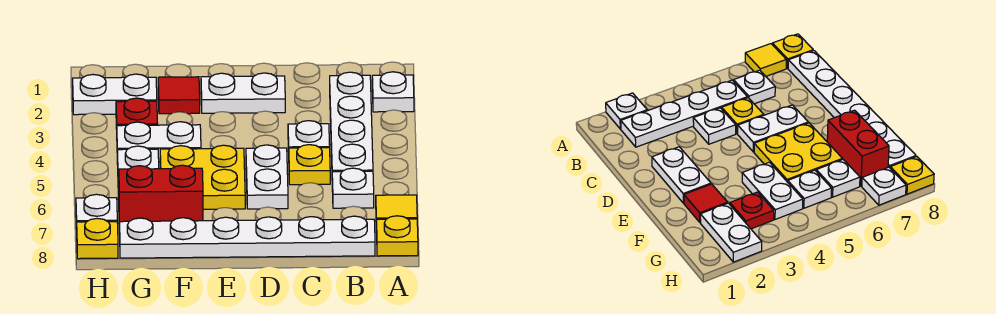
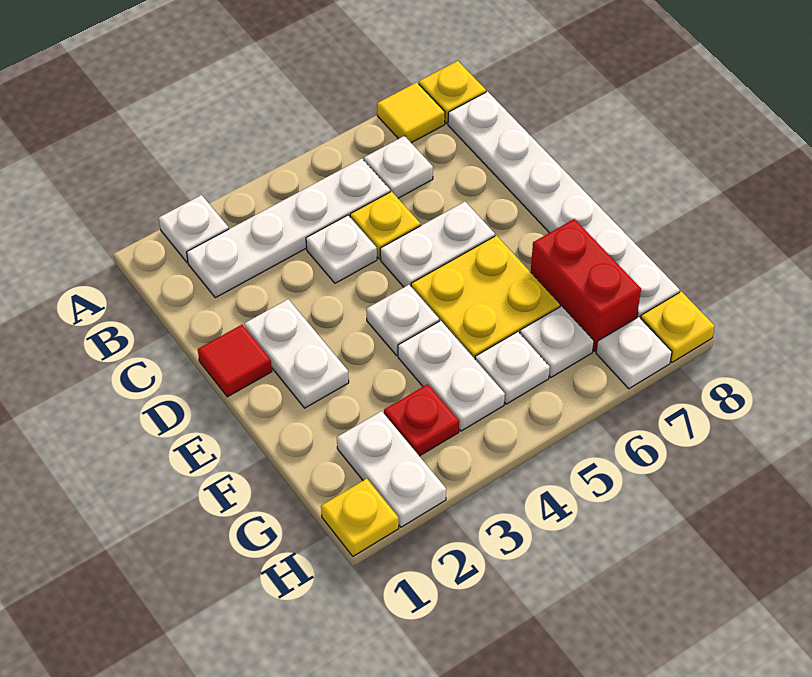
none -> white 1x1 plate [366,285,439,355]
red 1x1 tile [158,77,200,114] -> red 1x1 tile moved to [198,325,272,397]
none -> yellow 1x1 plate [321,479,399,556]

